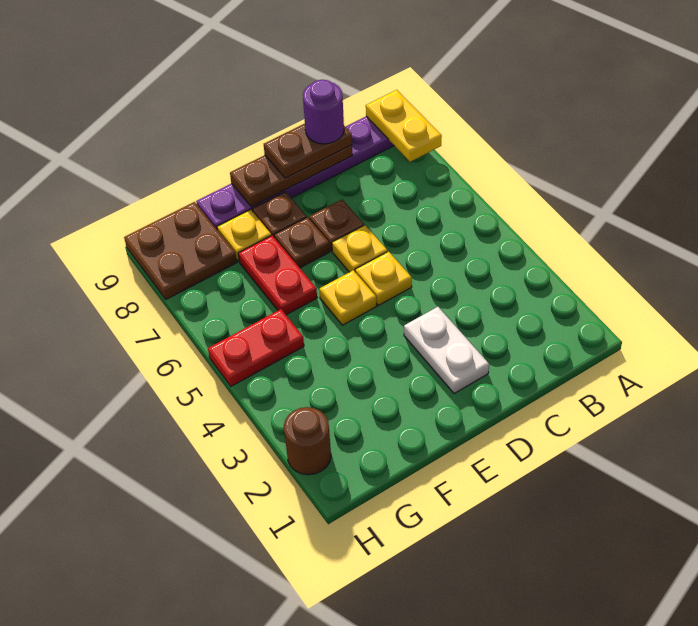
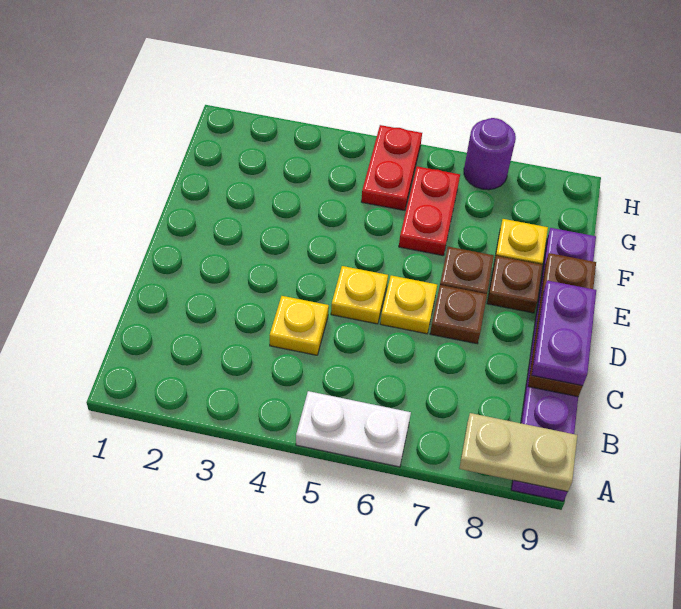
yellow 1x2 plate [366,90,442,162] -> tan 1x2 plate [459,413,577,492]
brown 1x2 plate [264,124,352,178] -> purple 1x2 plate [532,280,596,386]
purple 1x1 round brick [303,80,344,144] -> purple 1x1 round brick moved to [464,118,516,190]
white 1x2 plate [404,307,489,394] -> white 1x2 plate moved to [296,391,411,467]
yellow 1x1 plate [319,270,376,325] -> yellow 1x1 plate moved to [270,296,329,355]
red 1x2 plate [238,236,317,315] -> red 1x2 plate turned to [399,166,460,256]
brown 2x2 plate [124,202,237,299] -> none
brown 1x1 round brick [284,407,331,475] -> none

